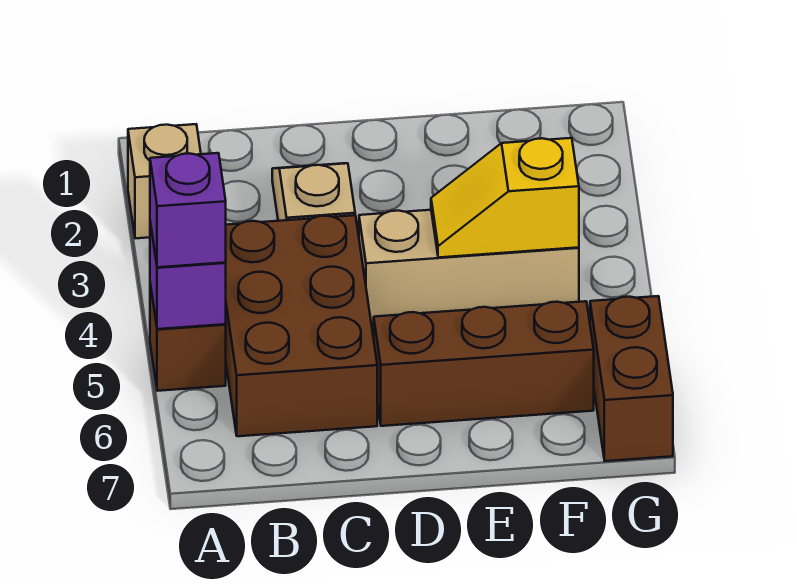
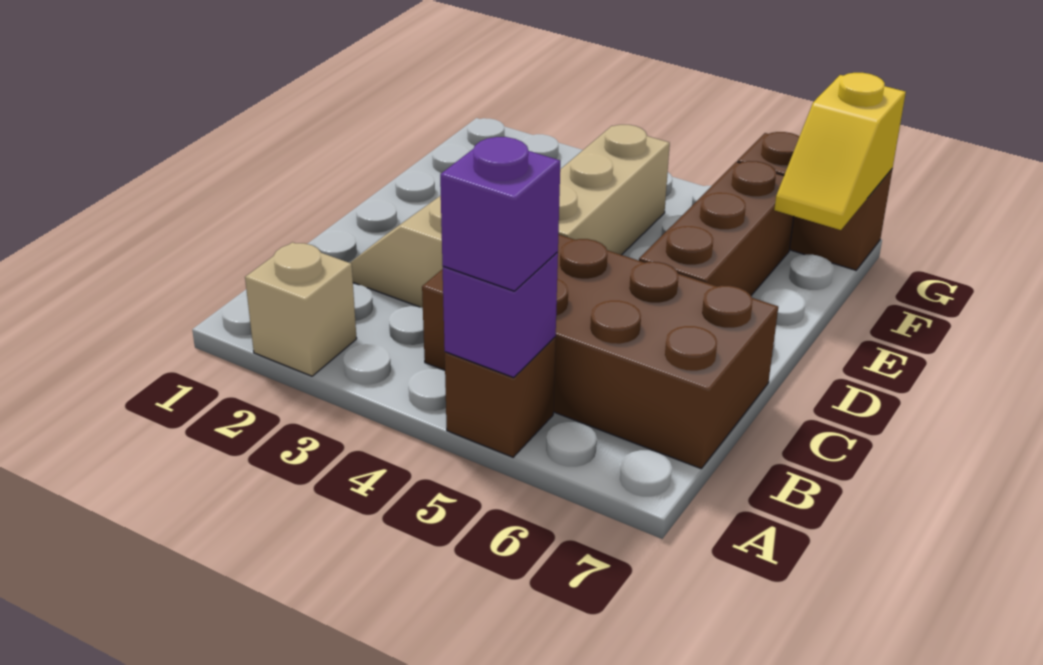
brown 2x3 brick [226,215,377,436] -> brown 2x4 brick [422,234,778,468]
yellow 1x2 slope [431,138,579,258] -> yellow 1x2 slope moved to [774,73,906,230]

